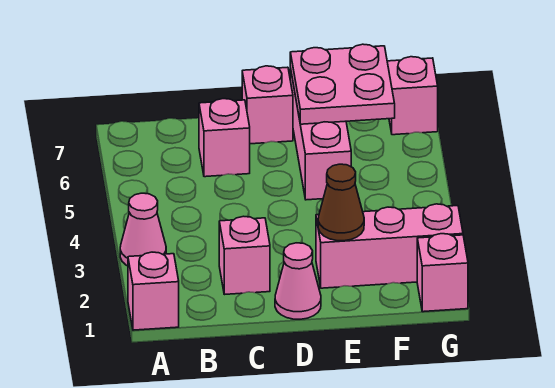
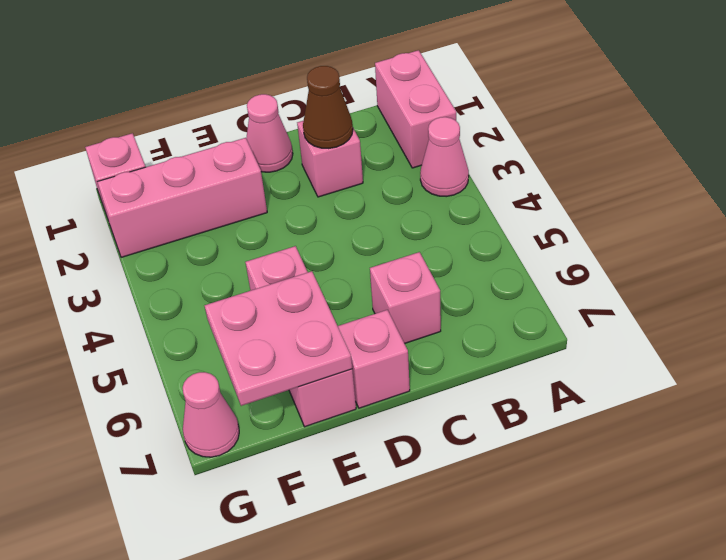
pink 1x1 brick [128,252,179,330] -> pink 1x2 brick [375,50,456,168]
brown 1x1 cone [318,164,364,241] -> brown 1x1 cone moved to [303,66,353,149]
pink 1x1 brick [387,57,438,135] -> pink 1x1 cone [183,372,239,457]

